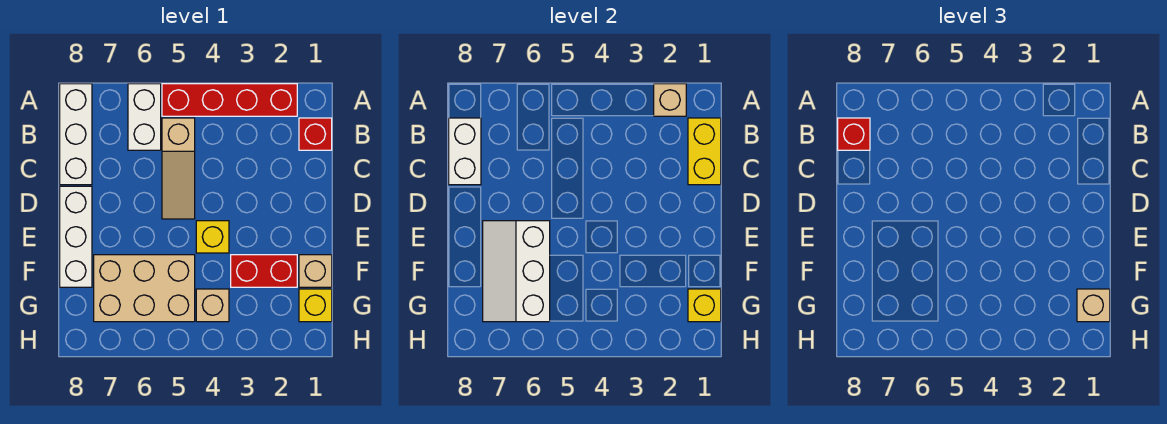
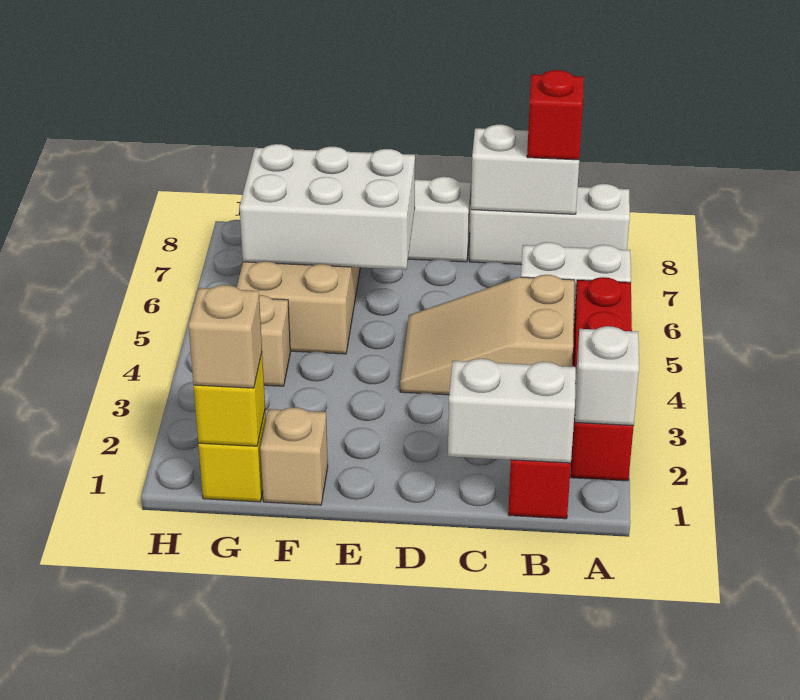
tan 1x1 brick [654,84,686,116] -> white 1x1 brick [575,326,639,426]
yellow 1x2 brick [688,118,721,185] -> white 1x2 brick [448,359,576,463]
tan 1x3 slope [162,118,195,219] -> tan 2x3 slope [400,275,574,395]
yellow 1x1 brick [196,221,229,253] -> none
white 2x3 slope [483,221,550,322] -> white 2x3 brick [240,144,415,270]
red 1x2 brick [231,255,297,287] -> none

